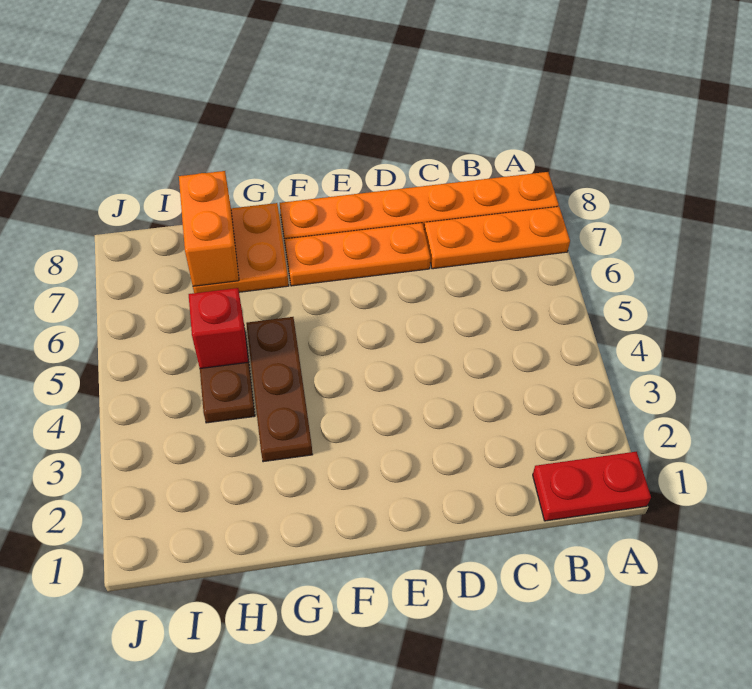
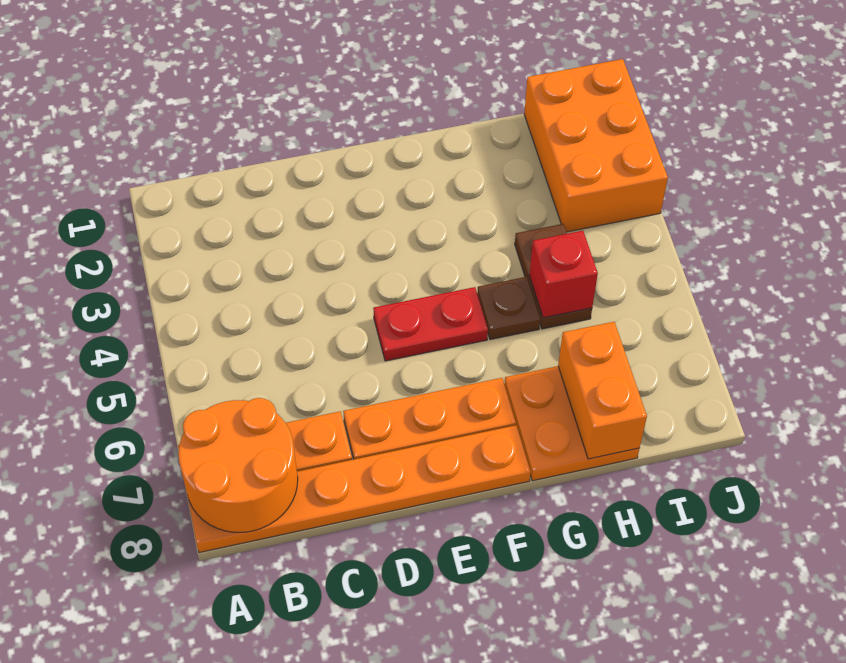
red 1x2 plate [533,452,651,521] -> red 1x2 plate moved to [373,287,488,361]
none -> orange 2x2 round brick [178,398,298,532]
brown 1x3 plate [246,317,313,462] -> brown 1x1 plate [477,277,540,340]
none -> orange 2x3 brick [524,59,668,232]

